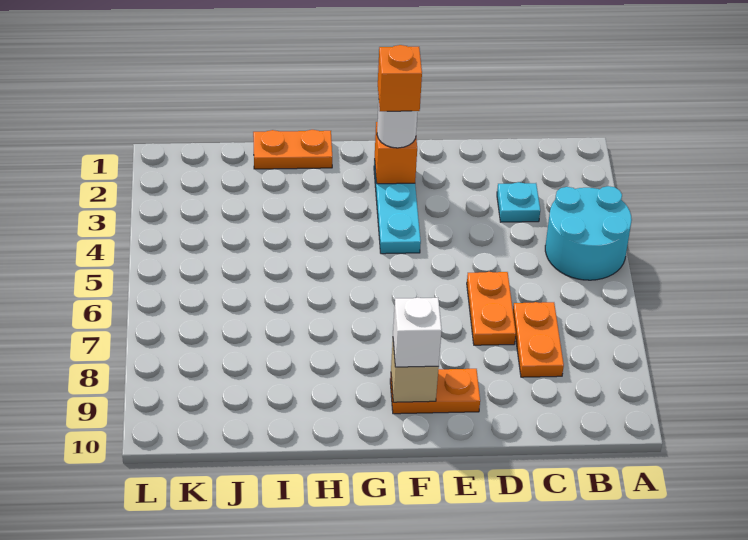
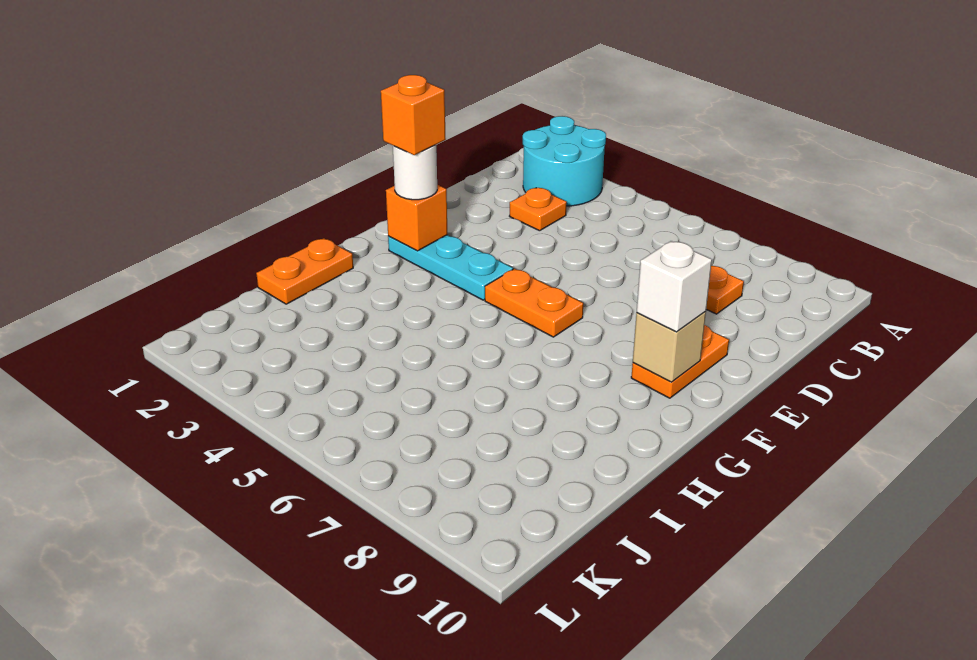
cyan 2x2 round brick [545,186,632,280] -> cyan 2x2 round brick moved to [523,116,606,206]
cyan 1x1 plate [497,182,540,222] -> orange 1x1 plate [510,188,567,231]
orange 1x2 plate [467,272,516,345] -> orange 1x2 plate moved to [485,269,583,337]

